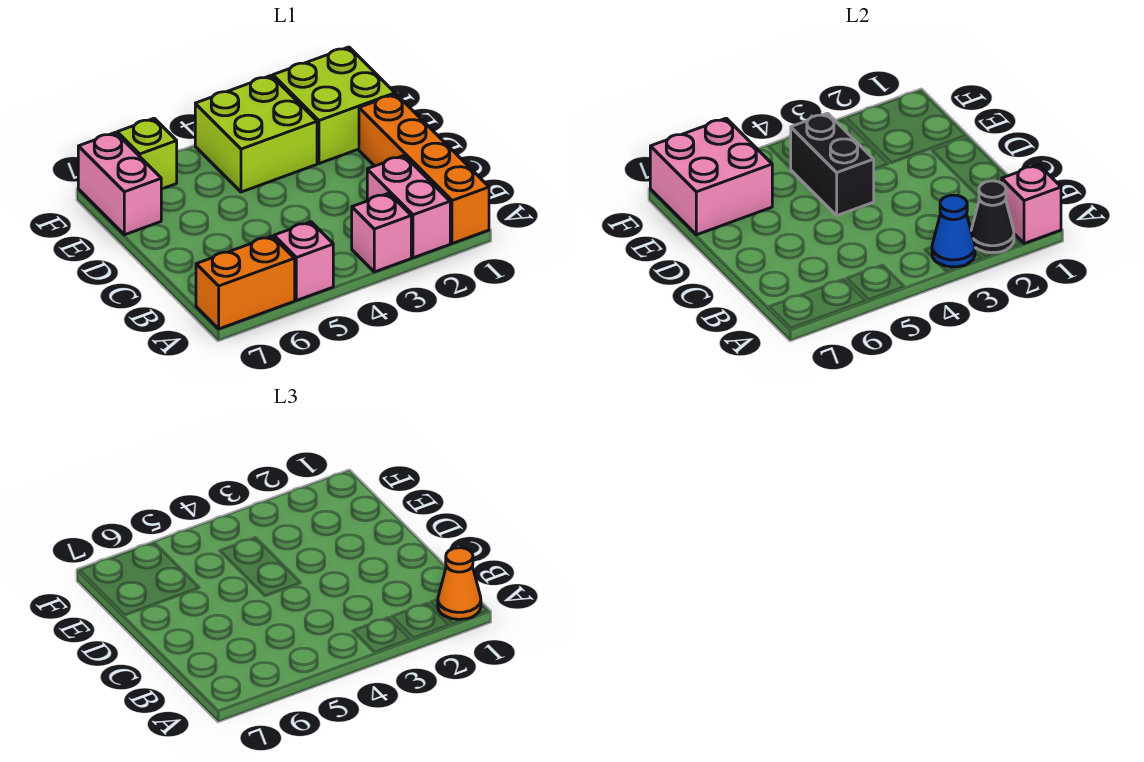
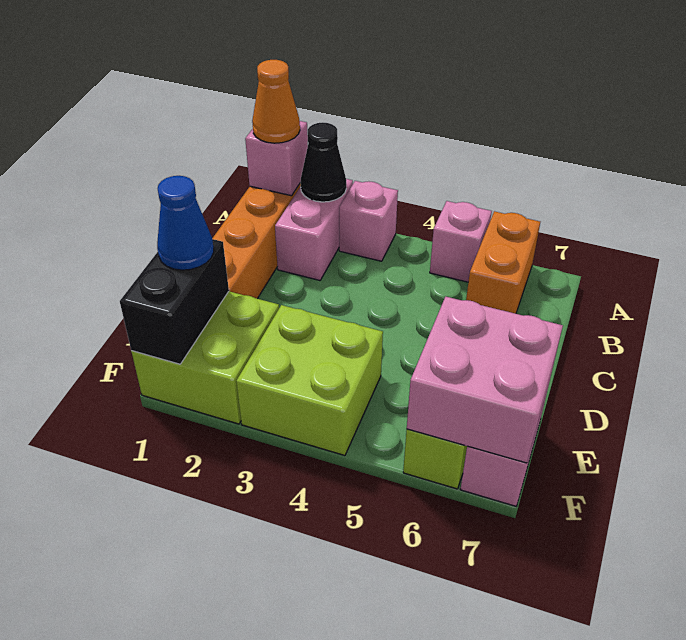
blue 1x1 cone [932,195,975,267] -> blue 1x1 cone moved to [157,176,214,270]
orange 1x2 brick [196,236,295,329] -> orange 1x2 brick turned to [466,211,540,314]
black 1x2 brick [790,113,874,215] -> black 1x2 brick moved to [120,239,229,364]

